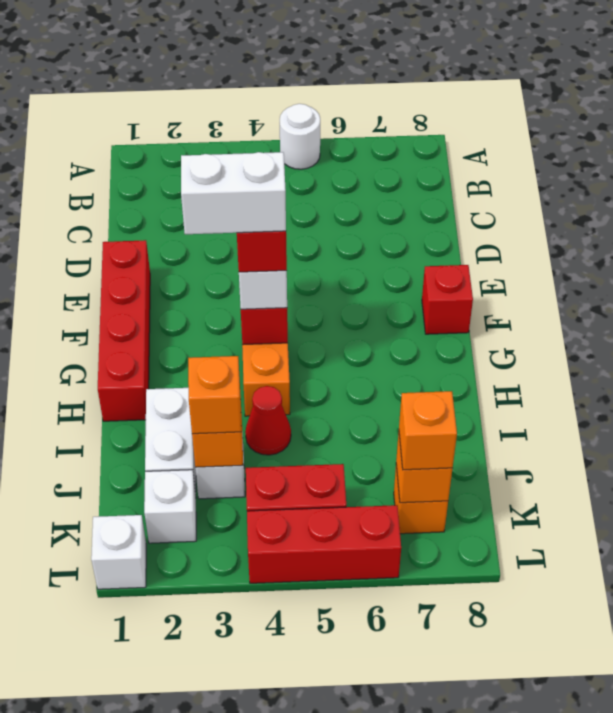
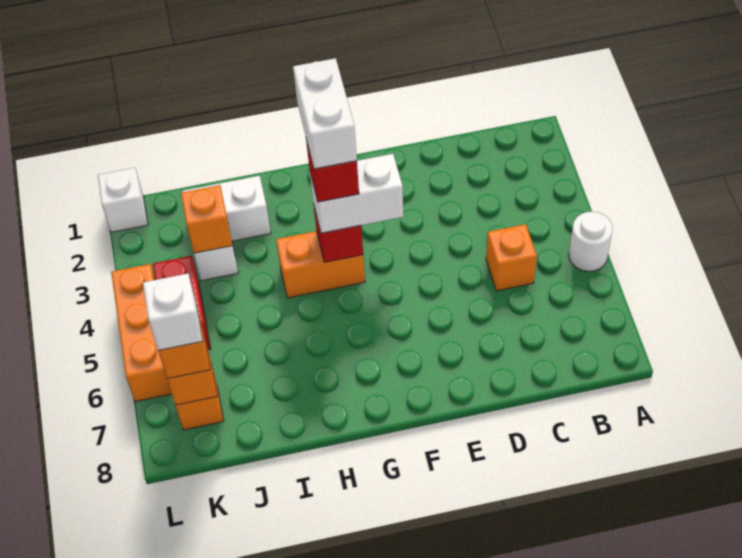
red 1x4 brick [98,240,150,421] -> none
red 1x1 brick [422,265,473,334] -> none
red 1x1 cone [245,386,291,455] -> none
orange 1x1 brick [188,356,241,434] -> orange 1x1 brick moved to [486,224,537,291]
white 1x1 brick [144,470,196,543] -> white 1x1 brick moved to [143,274,203,350]
red 1x3 brick [247,505,401,583] -> orange 1x3 brick [111,264,172,402]

